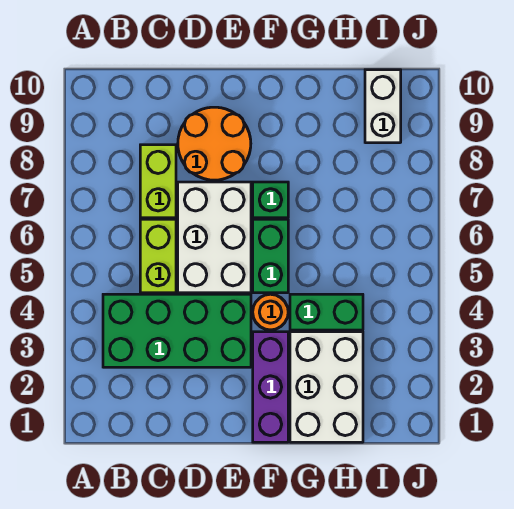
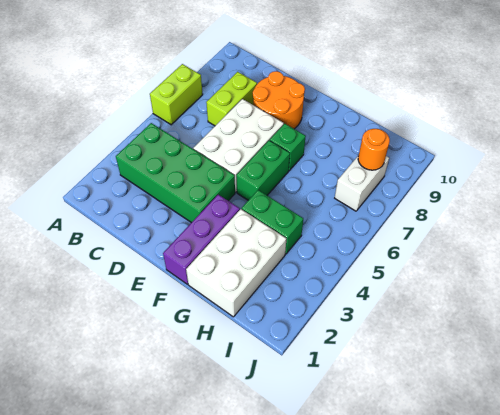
lime 1x2 brick [140,219,176,293] -> lime 1x2 brick moved to [150,64,203,125]
orange 1x1 round brick [253,294,288,330] -> orange 1x1 round brick moved to [358,129,390,170]
white 1x2 brick [365,70,401,143] -> white 1x2 brick moved to [335,155,389,211]

